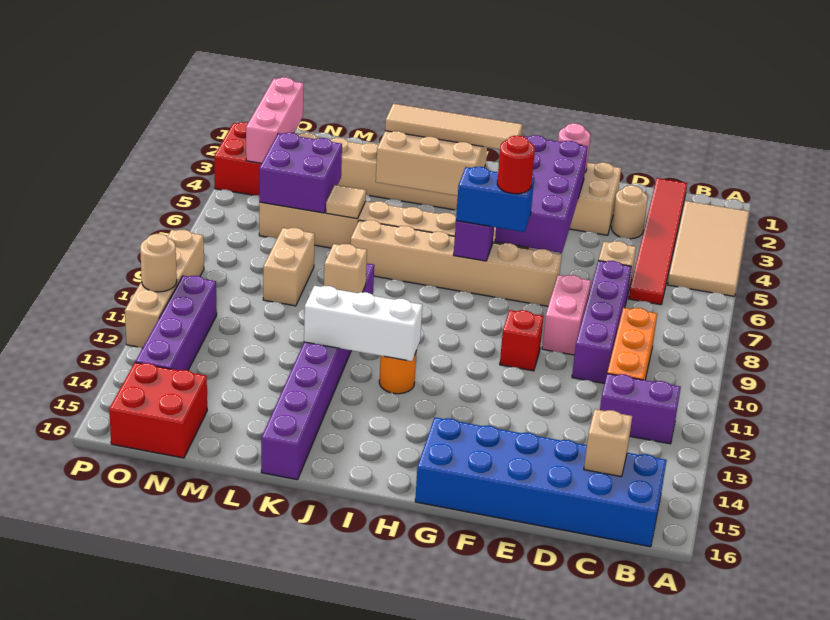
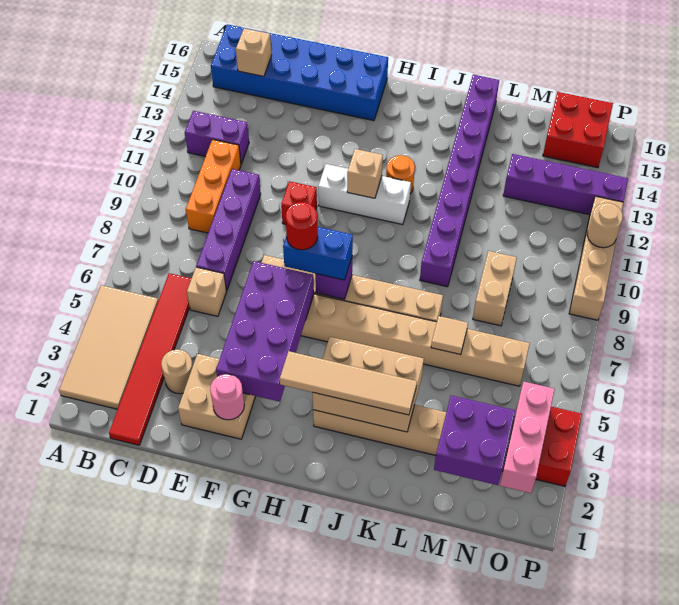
pink 1x2 brick [542,275,591,355] -> none
white 1x3 brick [304,286,422,361] -> white 1x3 brick moved to [318,164,411,225]
tan 1x1 brick [324,244,367,293] -> tan 1x1 brick moved to [347,149,383,198]
purple 2x2 brick [259,133,342,213] -> purple 2x2 brick moved to [434,395,515,485]
purple 1x4 brick [135,275,217,370] -> purple 1x4 brick turned to [503,154,628,215]

